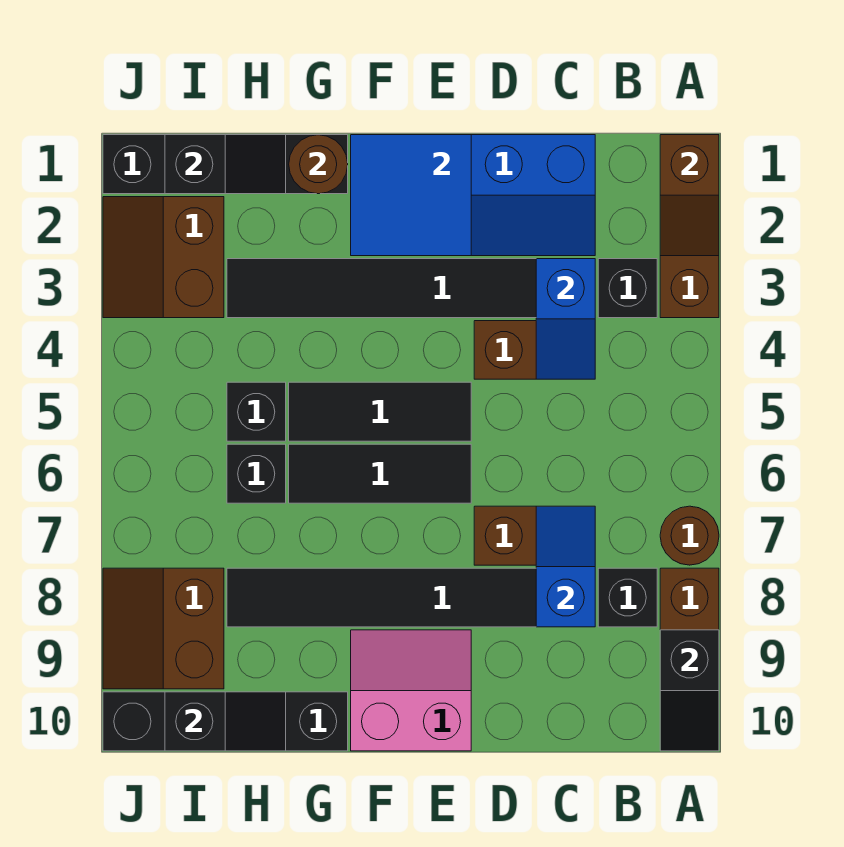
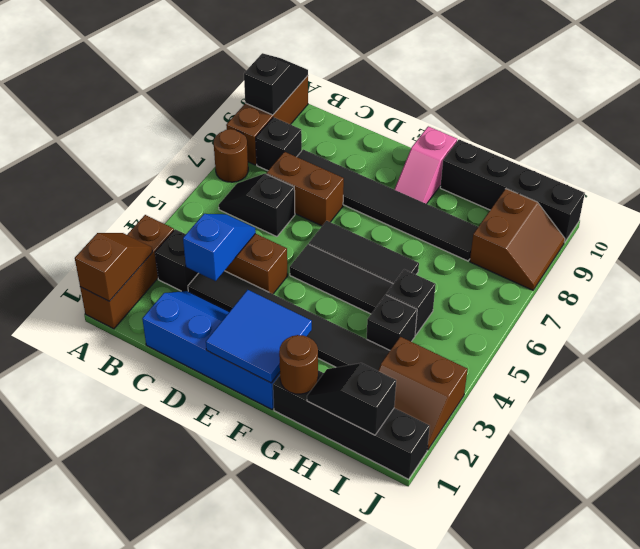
blue 1x2 slope [536,506,595,627] -> none
pink 2x2 slope [351,630,471,751] -> pink 1x2 slope [394,126,457,204]
black 1x1 brick [227,444,286,503] -> black 1x1 brick moved to [367,295,417,350]
black 1x2 slope [165,692,286,751] -> black 1x2 slope moved to [219,174,295,237]
brown 2x2 slope [103,197,224,318] -> brown 2x2 slope turned to [378,337,468,450]

